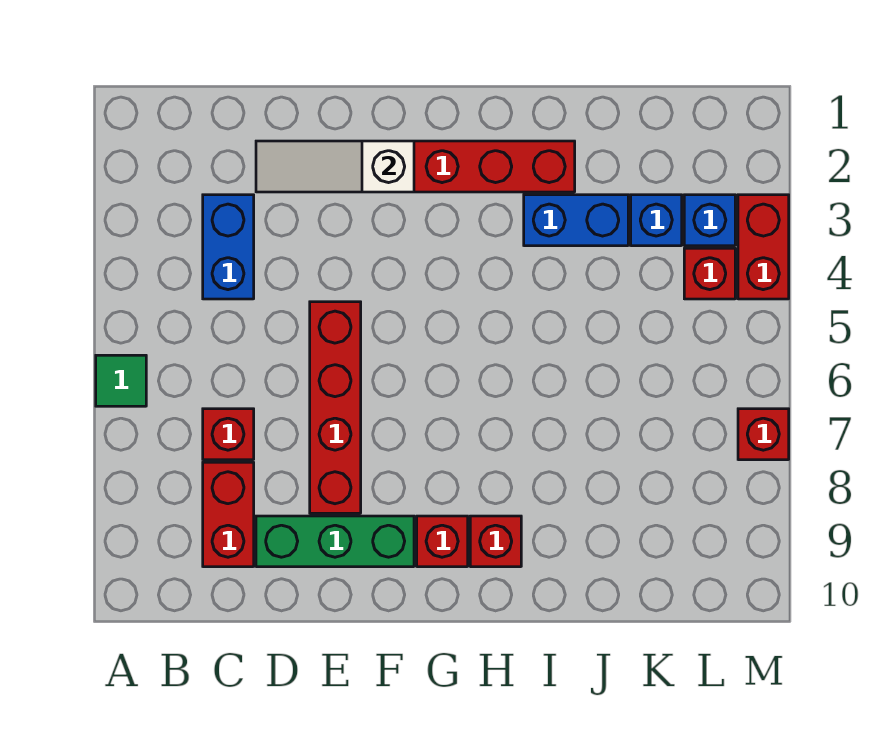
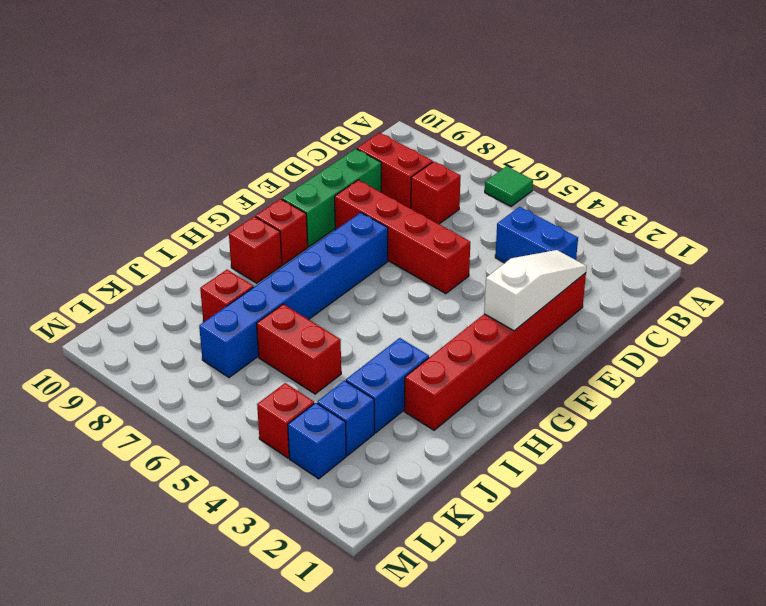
none -> blue 1x6 brick [199,213,388,377]
red 1x2 brick [738,195,789,299] -> red 1x2 brick moved to [257,304,341,394]
red 1x1 brick [738,409,789,460] -> red 1x1 brick moved to [200,270,254,322]

